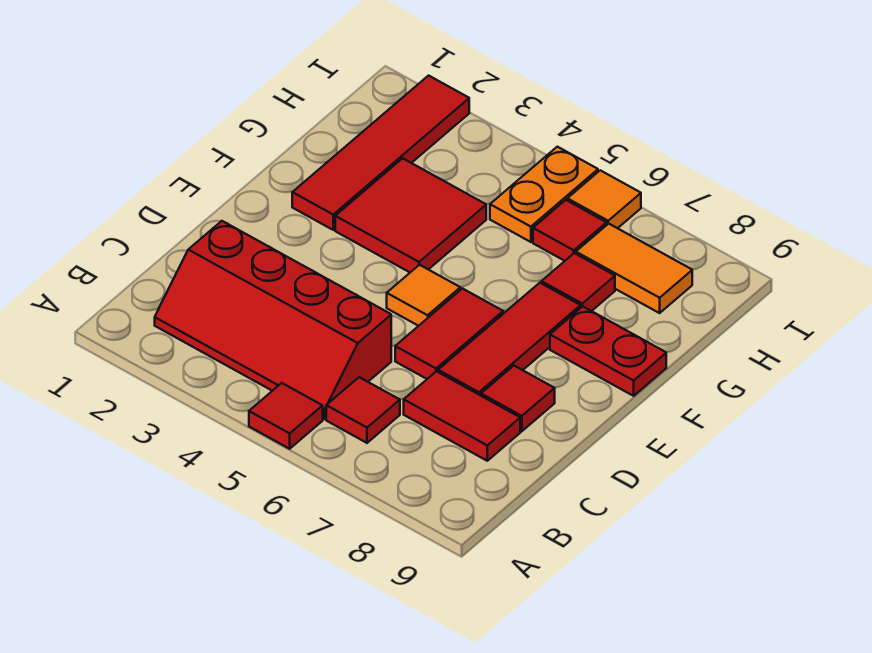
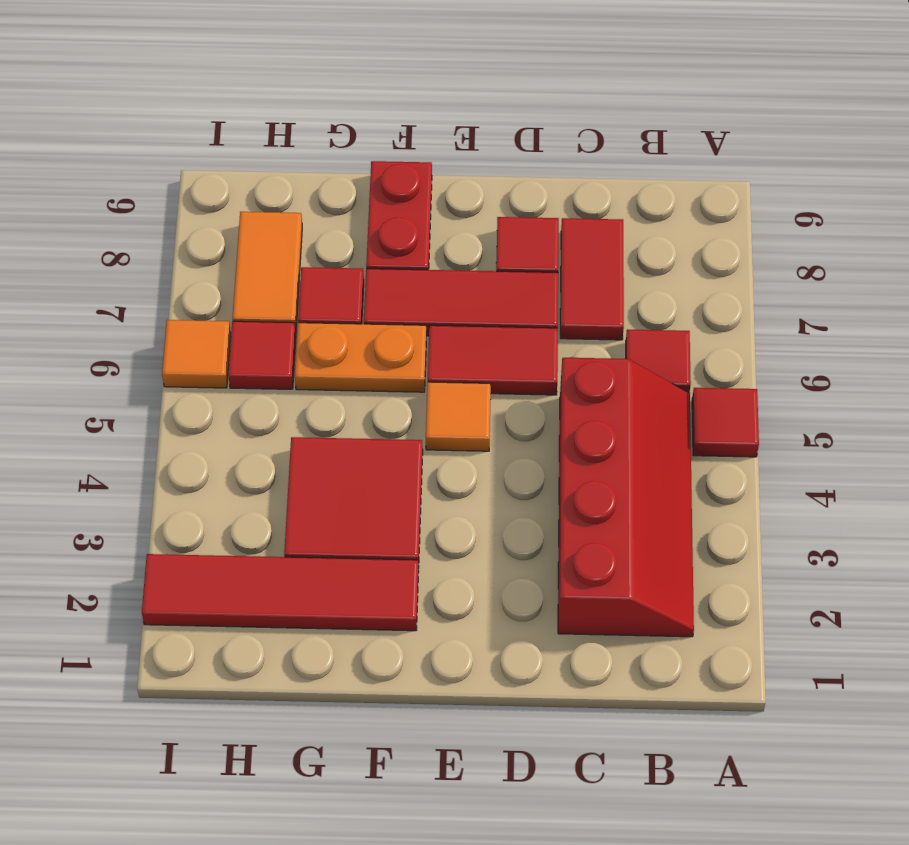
orange 1x2 plate [490,147,598,242] -> orange 1x2 plate moved to [295,323,426,392]

